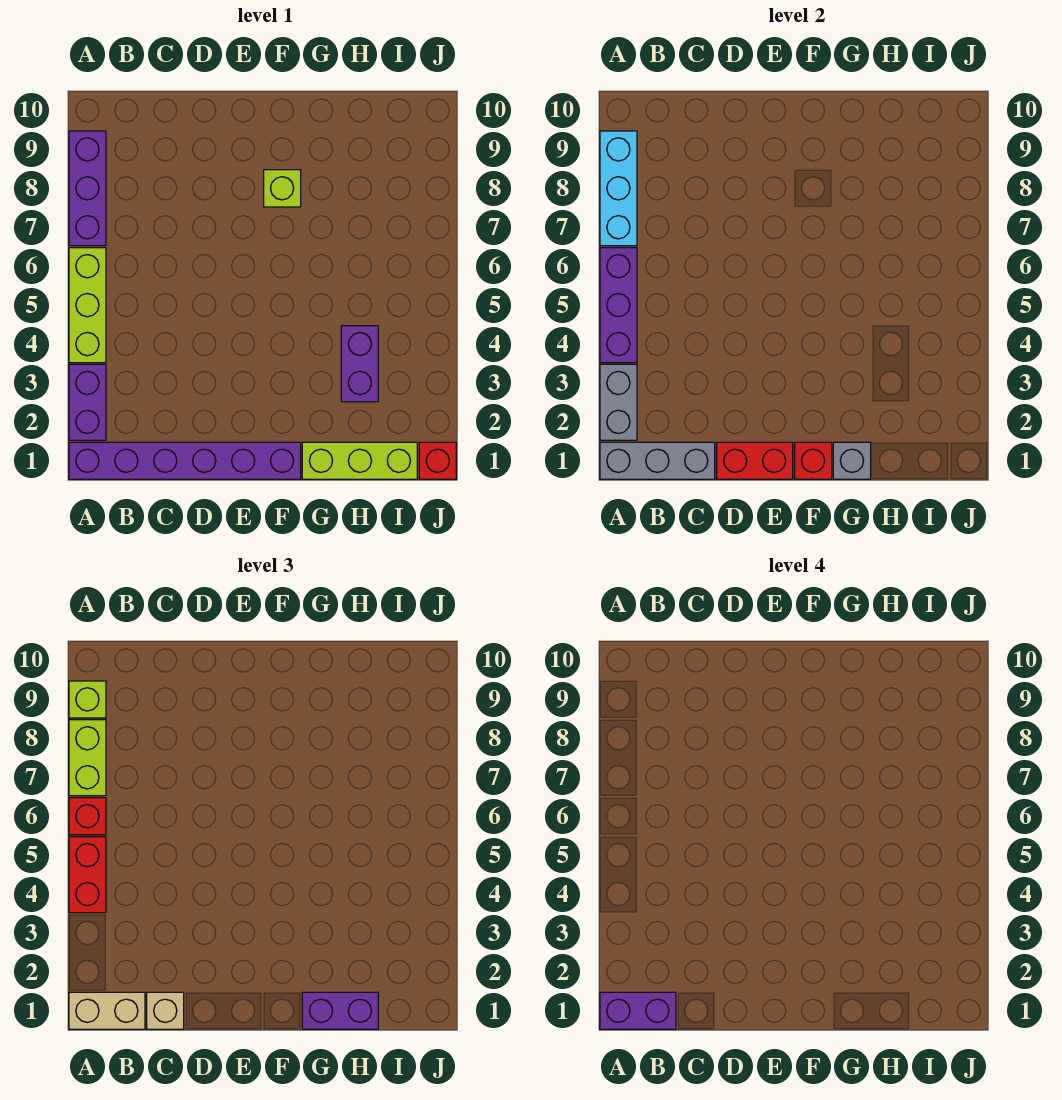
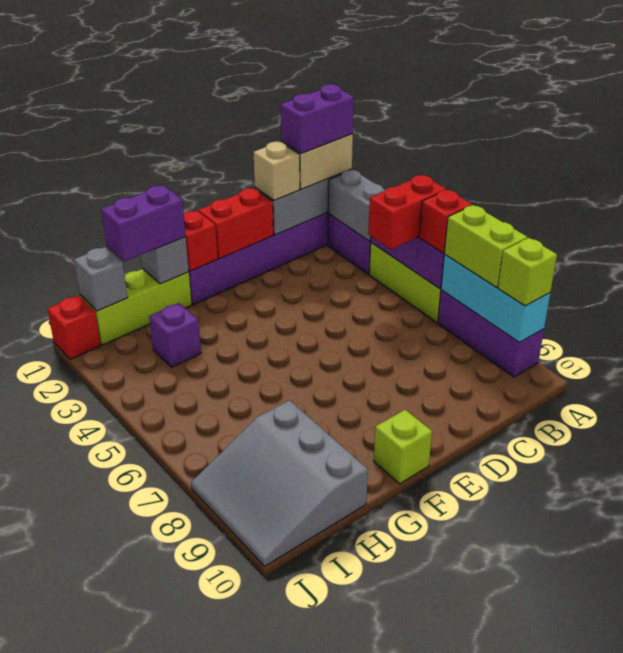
red 1x2 brick [69,837,106,913] -> red 1x2 brick turned to [368,175,446,249]
lime 1x1 brick [264,170,301,207] -> lime 1x1 brick moved to [374,410,432,484]
purple 1x2 brick [341,326,378,402] -> purple 1x1 brick [149,303,201,367]
none -> grey 3x3 slope [191,400,368,566]
none -> grey 1x1 brick [74,247,128,311]

